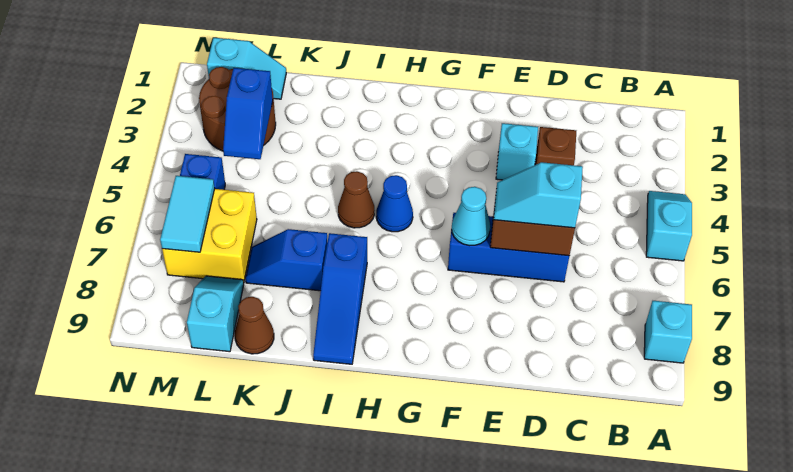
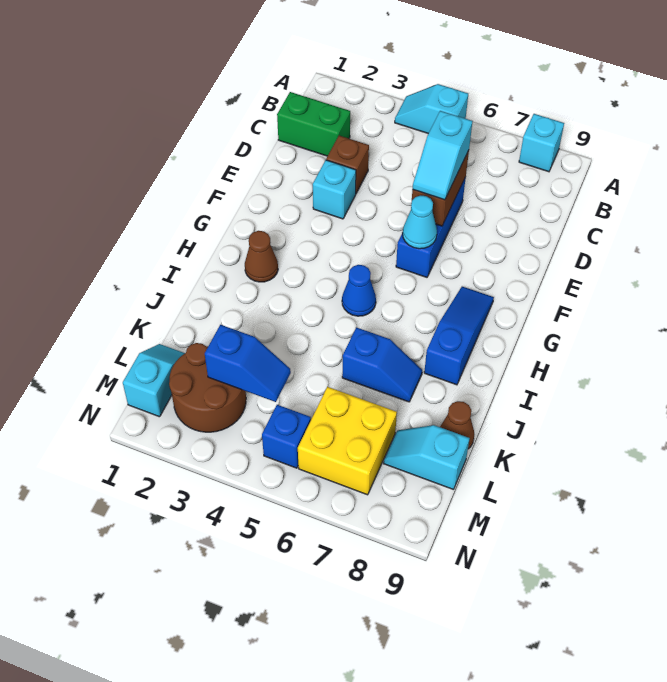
none -> green 1x2 brick [277,92,350,156]
brown 1x1 cone [338,171,374,228] -> brown 1x1 cone moved to [245,231,278,282]
blue 1x3 slope [313,233,367,364] -> blue 1x3 slope turned to [424,287,494,385]
blue 1x2 slope [245,229,327,291] -> blue 1x2 slope turned to [342,328,422,402]
cyan 1x2 tile [160,176,215,252] -> none

